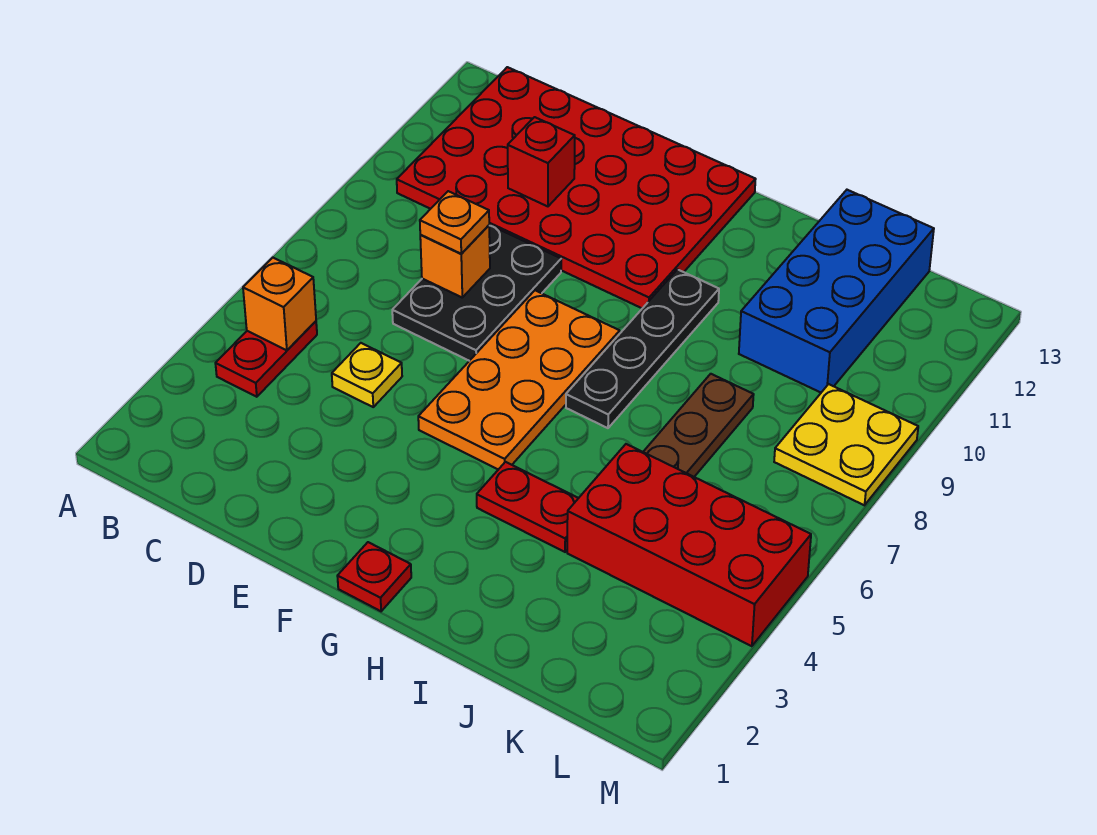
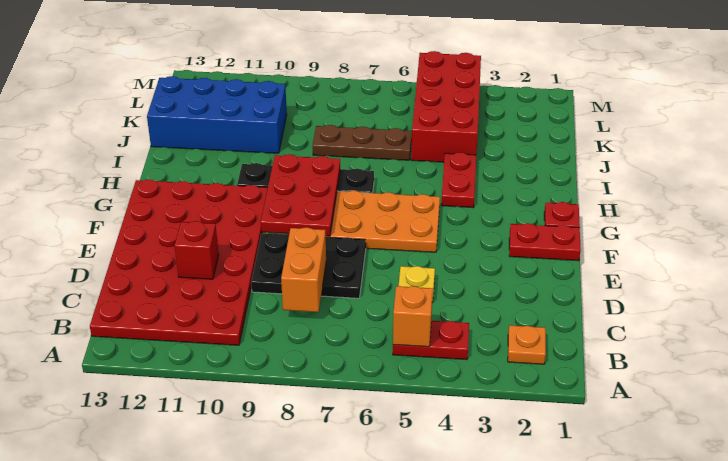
orange 1x1 brick [420,225,490,297] -> orange 1x2 brick [281,227,326,312]
orange 1x1 plate [420,191,489,254] -> orange 1x1 plate moved to [508,325,546,364]
none -> red 1x2 plate [509,223,581,261]
none -> red 2x3 plate [261,154,340,236]
yellow 2x2 plate [774,384,918,505] -> none

